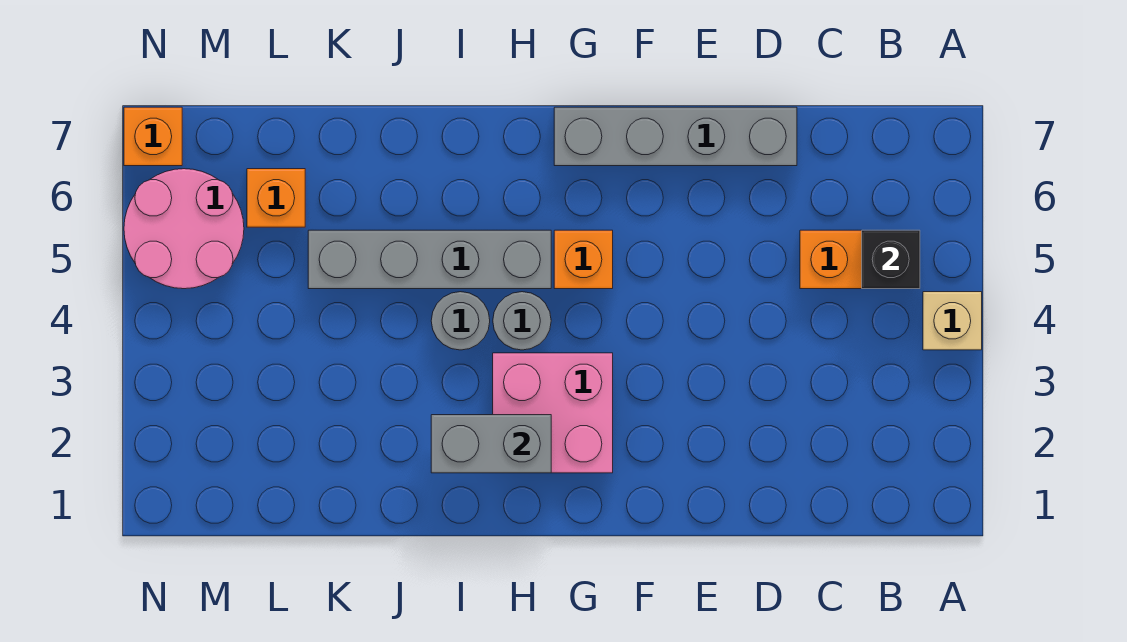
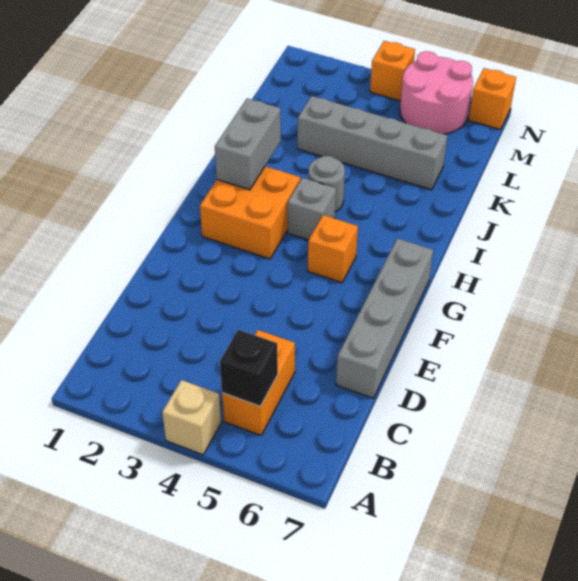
pink 2x2 brick [493,353,613,473] -> orange 2x2 brick [200,166,300,259]
grey 1x1 round brick [493,292,551,350] -> grey 1x1 brick [287,178,336,240]
grey 1x4 brick [308,230,551,289] -> grey 1x4 brick turned to [298,96,447,190]
orange 1x1 brick [247,169,305,227] -> orange 1x1 brick moved to [370,41,415,101]

